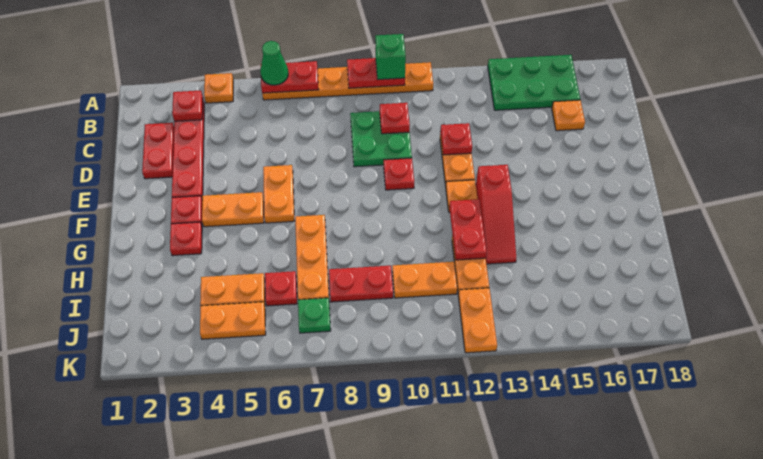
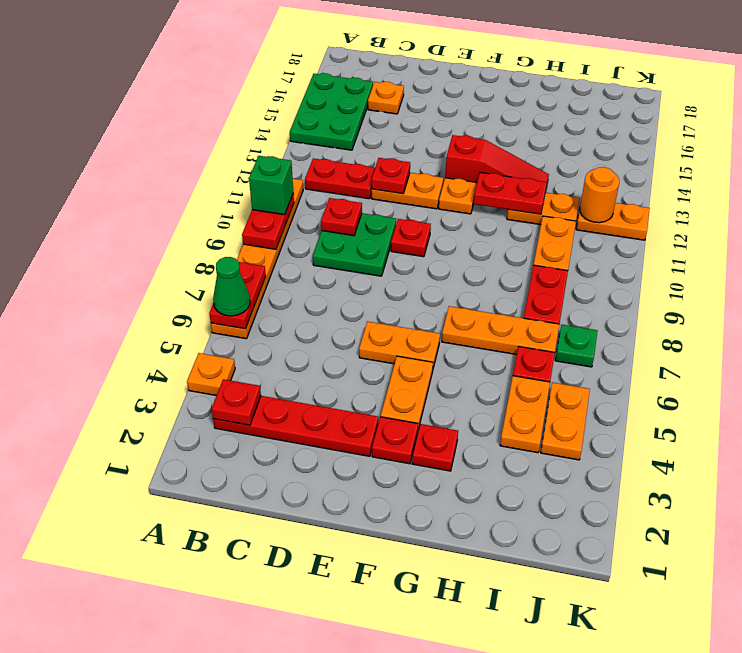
red 1x2 plate [142,123,174,179] -> red 1x2 plate moved to [305,158,375,199]
none -> orange 1x1 round brick [580,167,619,223]

